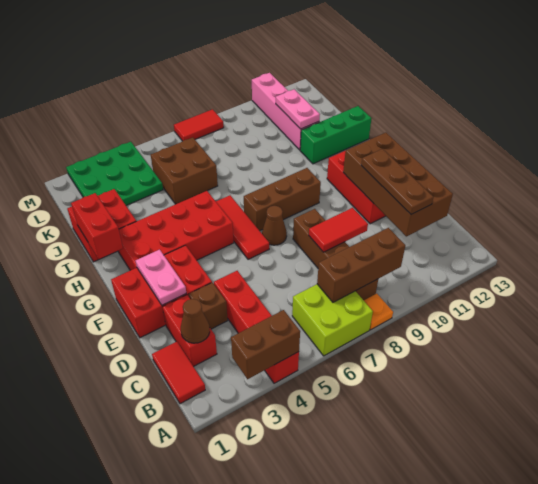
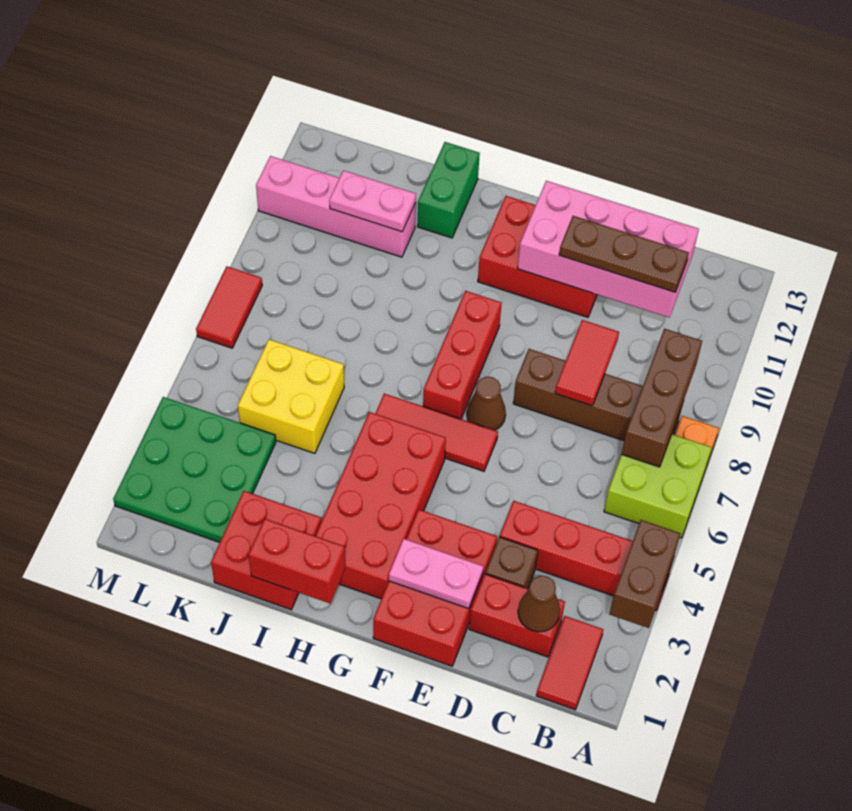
red 1x2 tile [152,342,205,404] -> red 1x2 tile turned to [536,616,603,710]
brown 2x4 brick [343,133,453,236] -> pink 2x4 brick [518,181,699,318]
brown 1x3 brick [244,168,321,231] -> red 1x3 brick [423,291,502,419]
green 1x3 brick [300,106,372,164] -> green 1x2 brick [417,142,480,238]
brown 2x2 brick [151,138,218,204] -> yellow 2x2 brick [238,339,344,453]

